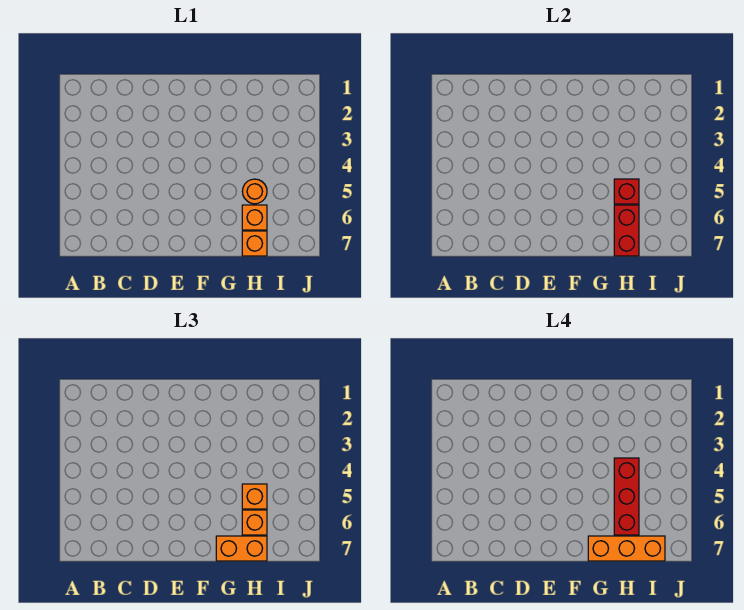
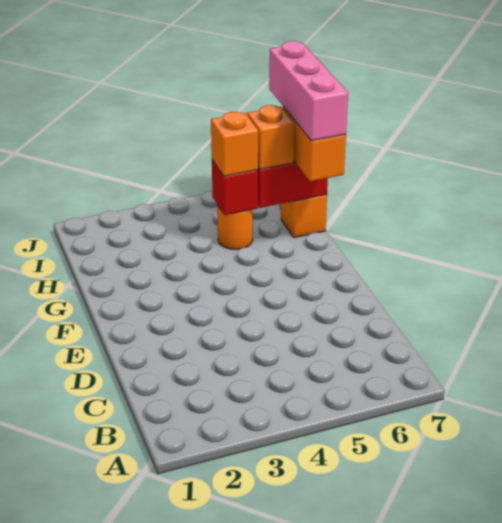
orange 1x3 brick [588,536,665,561] -> pink 1x3 brick [269,41,348,141]
red 1x3 brick [614,458,639,535] -> none
orange 1x1 brick [242,205,267,230] -> none

